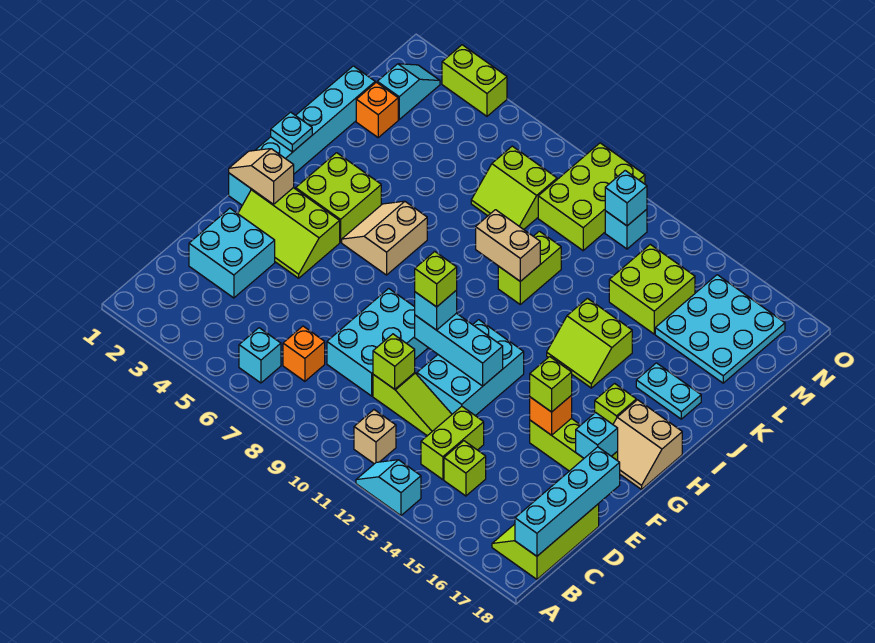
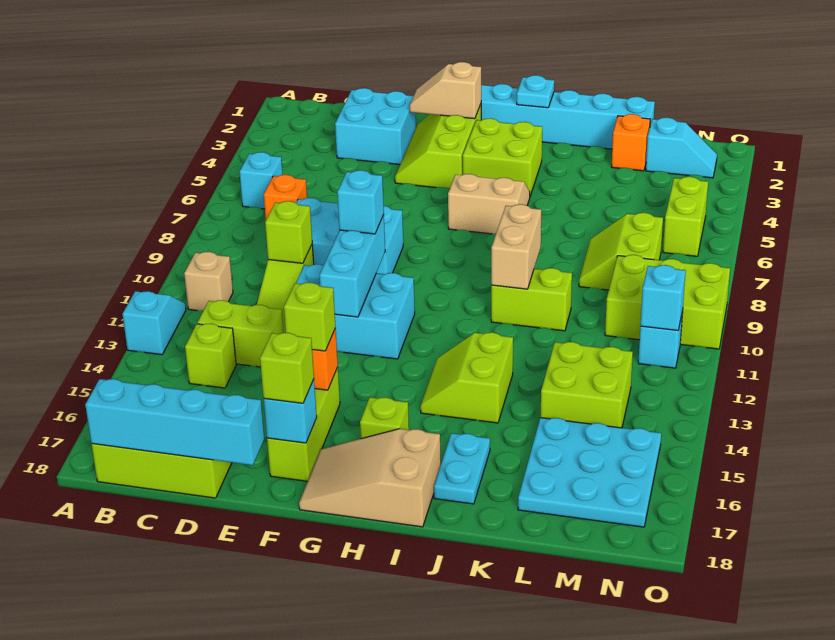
lime 1x1 brick [415,251,457,307] -> lime 1x1 brick moved to [260,333,314,403]
tan 1x2 slope [229,149,294,204] -> tan 1x2 slope turned to [410,62,481,119]
tan 2x2 slope [613,400,682,489] -> tan 2x3 slope [299,429,441,527]
lime 1x2 brick [442,45,507,116] -> lime 1x2 brick moved to [663,177,708,256]

